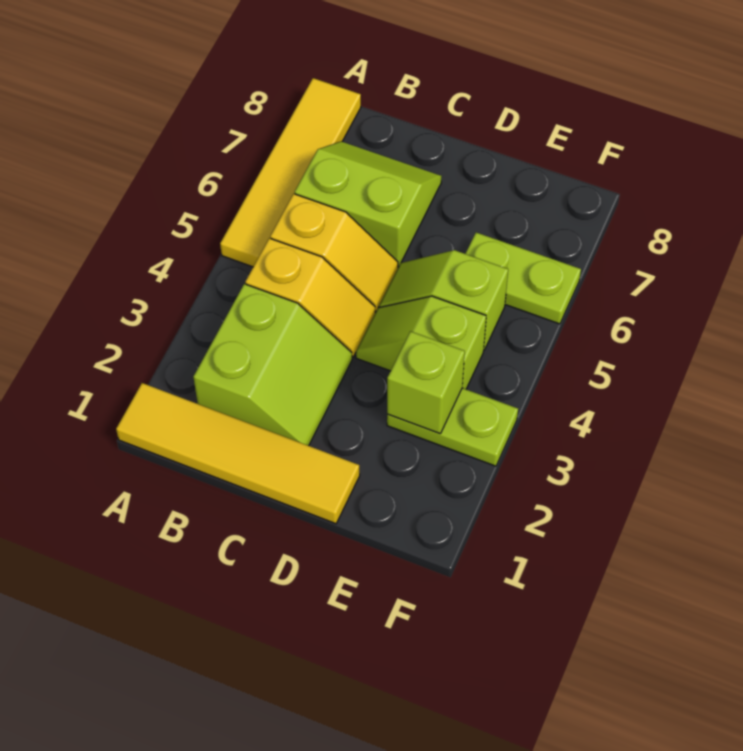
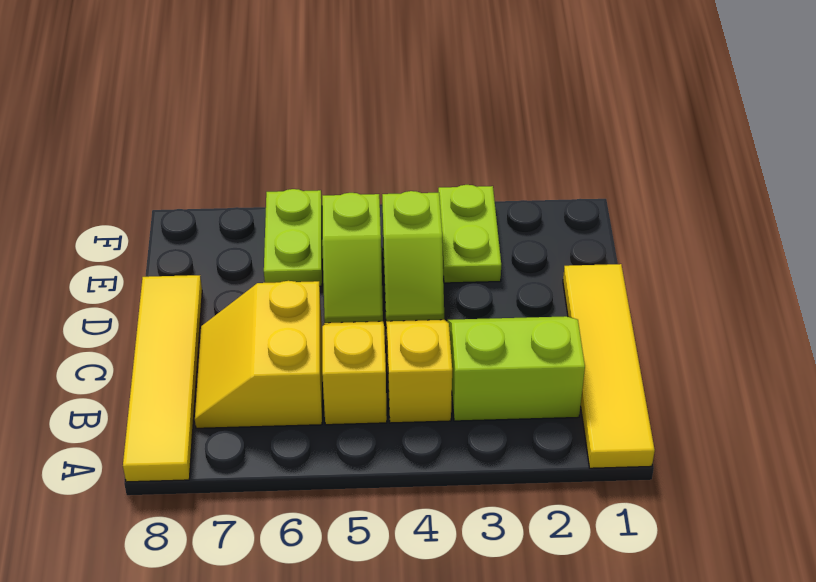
yellow 1x4 tile [220,78,361,267] -> yellow 1x4 tile turned to [123,275,202,482]
lime 2x2 slope [295,141,442,267] -> yellow 2x2 slope [195,281,322,428]
lime 1x1 brick [387,331,465,434] -> none

